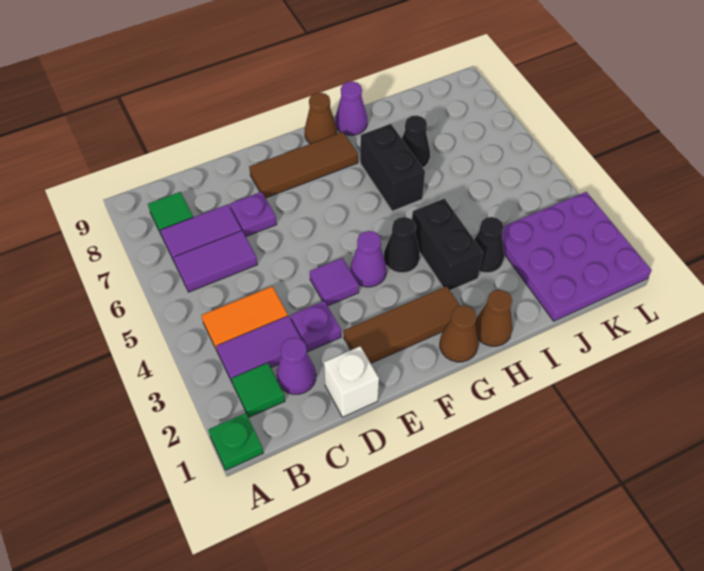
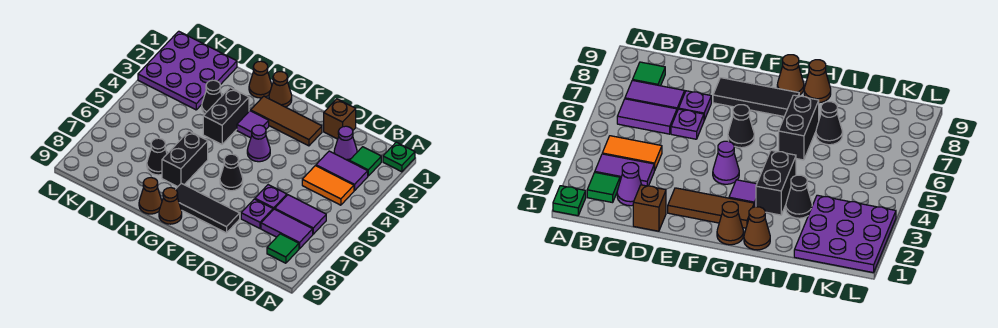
white 1x1 brick [324,346,379,417] -> brown 1x1 brick [324,99,356,139]
purple 1x1 plate [290,301,341,352] -> purple 1x1 plate moved to [255,185,287,210]
purple 1x1 tile [310,258,359,306] -> purple 1x1 tile moved to [237,111,269,138]
brown 1x3 tile [249,132,358,198] -> black 1x3 tile [176,183,240,233]
black 1x1 cone [384,217,420,273] -> black 1x1 cone moved to [220,154,243,191]
purple 1x1 cone [335,81,367,135] -> brown 1x1 cone [139,178,162,214]

